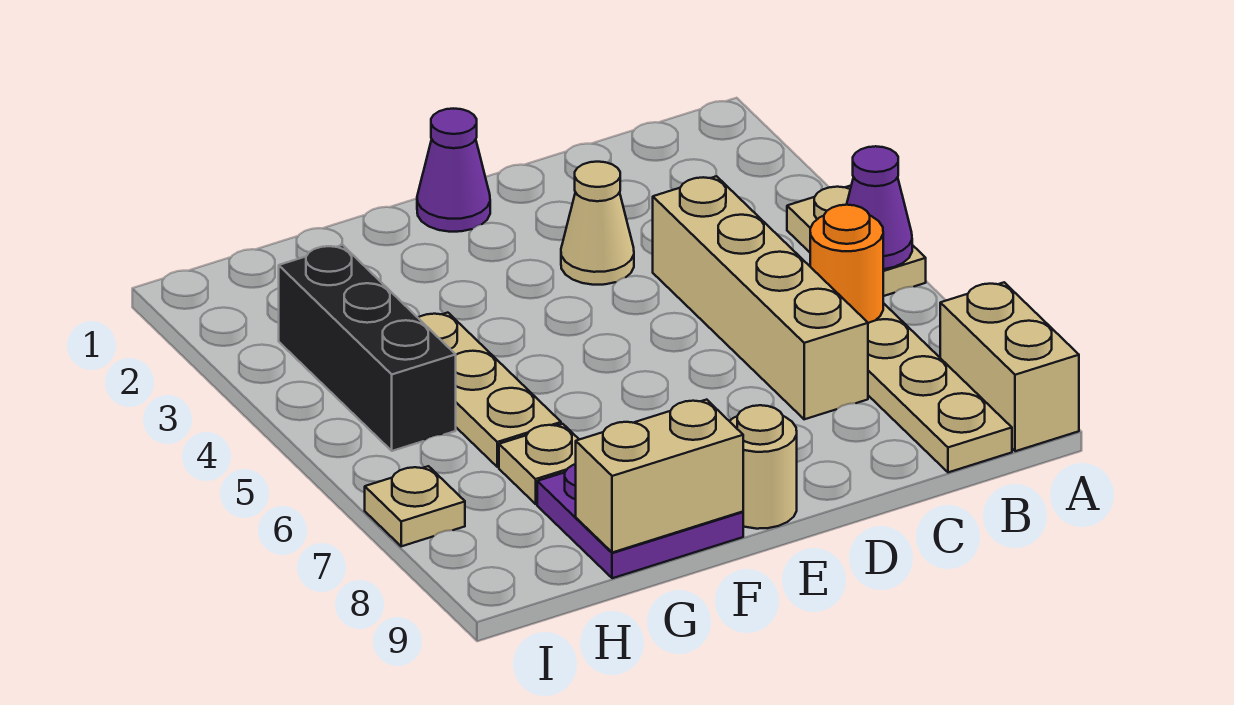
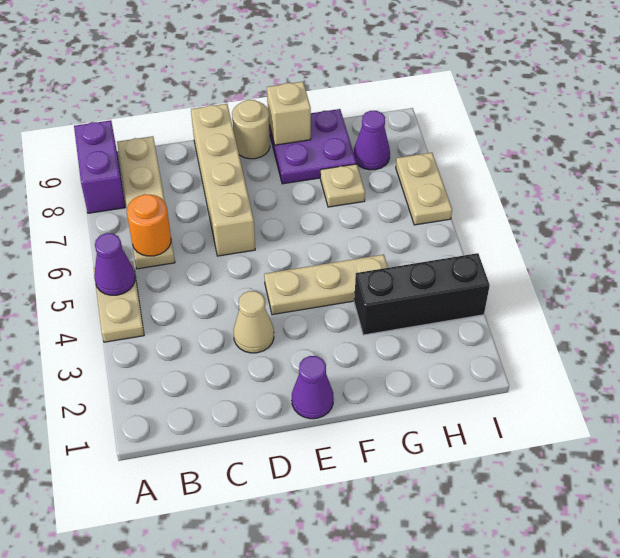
tan 1x2 brick [940,282,1079,451] -> purple 1x2 brick [74,120,125,213]
tan 1x4 brick [653,176,868,419] -> tan 1x4 brick moved to [191,104,255,256]
tan 1x2 brick [576,400,743,553] -> tan 1x1 brick [267,82,311,145]
tan 1x3 plate [418,313,561,467] -> tan 1x3 plate turned to [264,254,388,315]
black 1x3 brick [279,245,456,451] -> black 1x3 brick turned to [354,253,490,335]
none -> purple 1x1 cone [354,111,390,170]
tan 1x1 plate [365,466,465,546] -> tan 1x2 plate [396,153,452,225]

